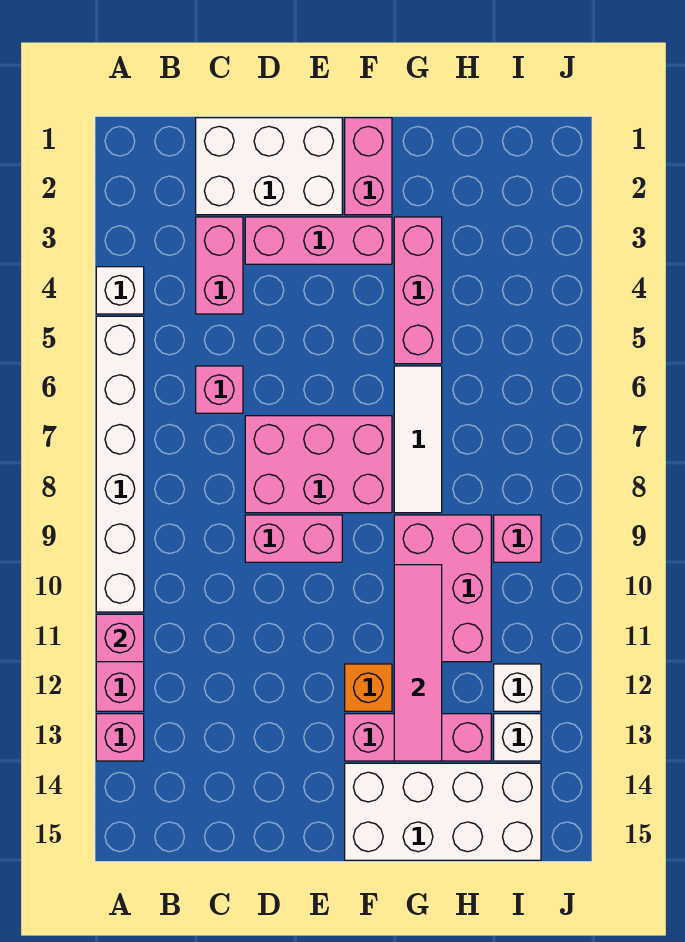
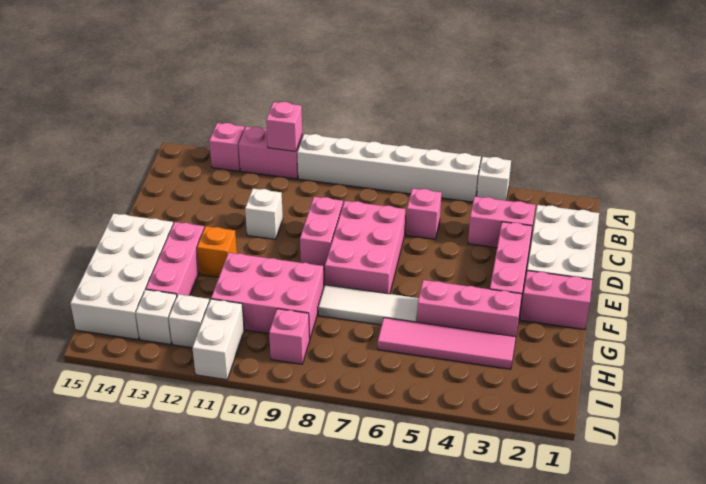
none -> white 1x1 brick [245,189,283,239]
pink 1x4 tile [394,565,442,761] -> pink 1x4 tile moved to [378,318,516,369]
none -> white 1x2 brick [192,299,244,380]

